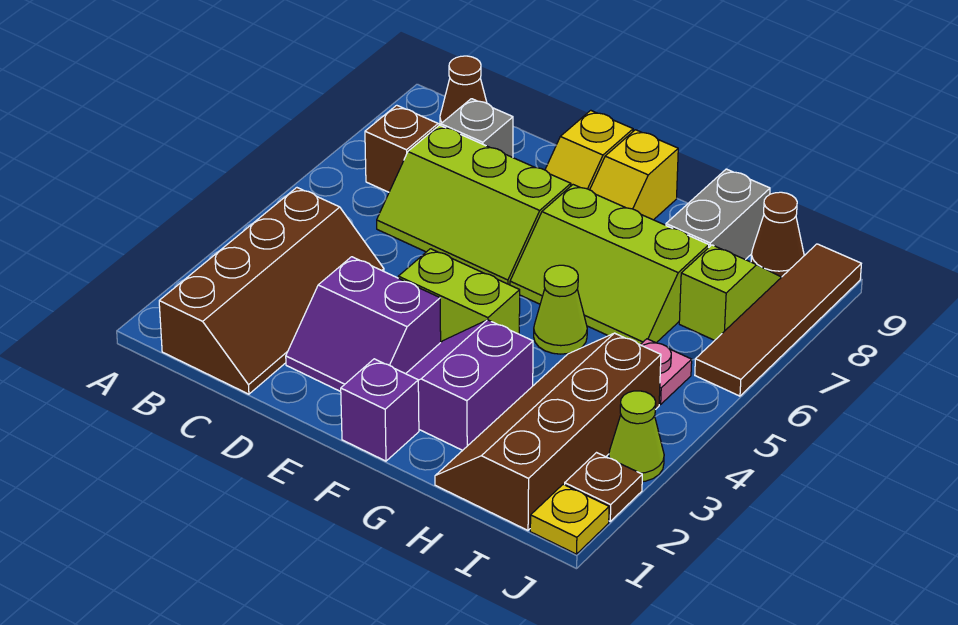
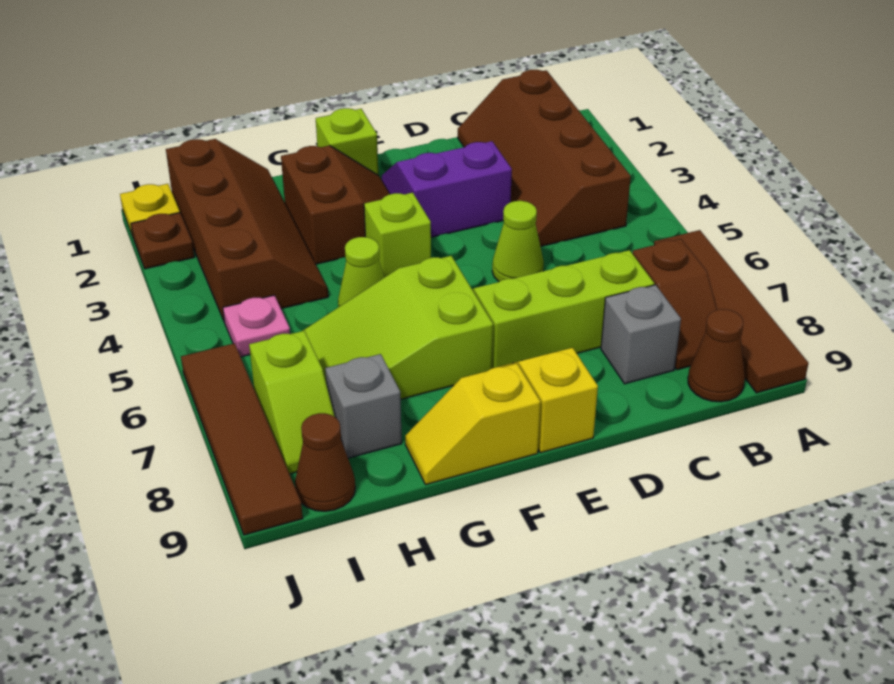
none -> brown 1x4 tile [654,230,808,393]
lime 1x2 brick [398,249,520,342] -> lime 1x1 brick [364,193,431,277]
purple 1x1 brick [341,359,419,461] -> lime 1x1 brick [316,108,378,175]
purple 2x2 slope [406,320,533,450] -> brown 2x2 slope [281,145,390,264]
lime 2x3 slope [510,185,709,345] -> lime 2x3 slope turned to [303,256,493,399]
yellow 1x2 slope [590,130,678,220] -> yellow 1x2 slope turned to [405,363,540,485]
grey 1x2 brick [666,169,770,260] -> grey 1x1 brick [325,354,402,458]
lime 1x1 cone [609,391,664,482] -> lime 1x1 cone moved to [492,201,544,281]

